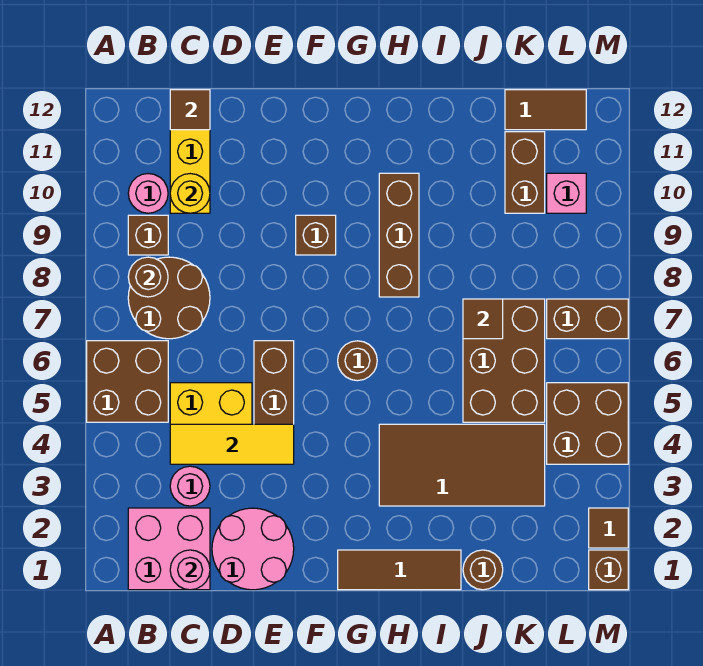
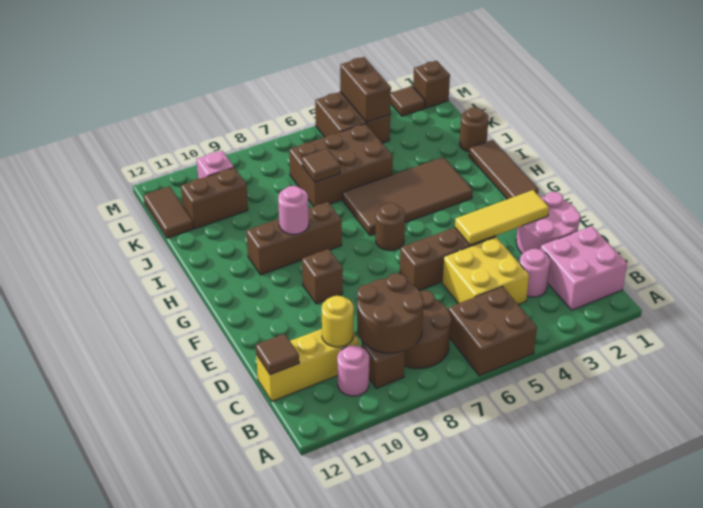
brown 1x1 round brick [128,257,168,297] -> brown 2x2 round brick [357,273,424,353]
pink 1x1 round brick [170,550,210,590] -> pink 1x1 round brick moved to [278,186,309,234]
yellow 1x3 tile [170,424,294,464] -> yellow 1x3 tile turned to [455,190,549,245]
brown 2x4 tile [379,424,545,506] -> brown 2x4 tile turned to [342,157,473,235]
brown 1x2 brick [547,299,628,339] -> brown 1x2 brick moved to [340,57,391,122]

